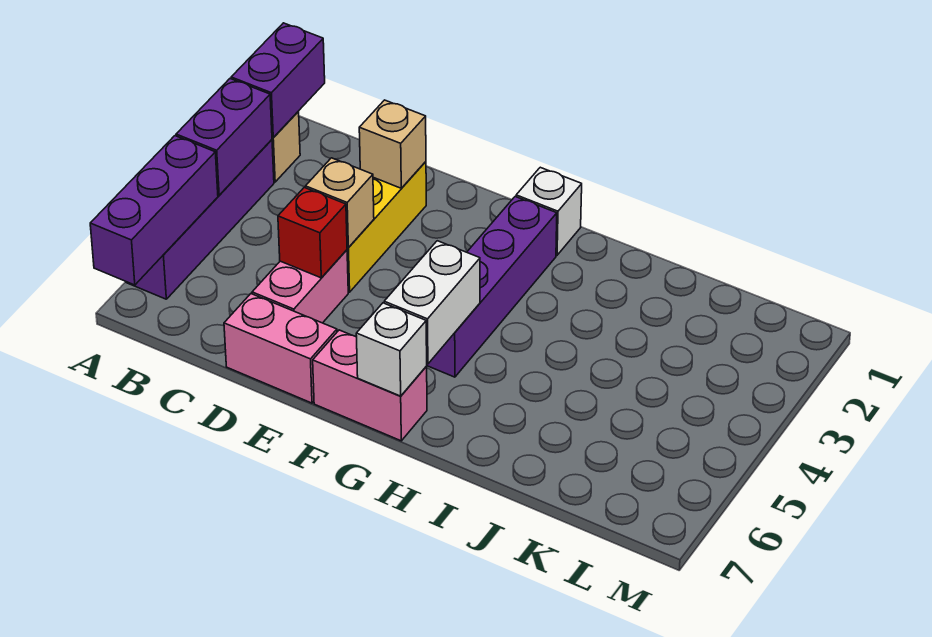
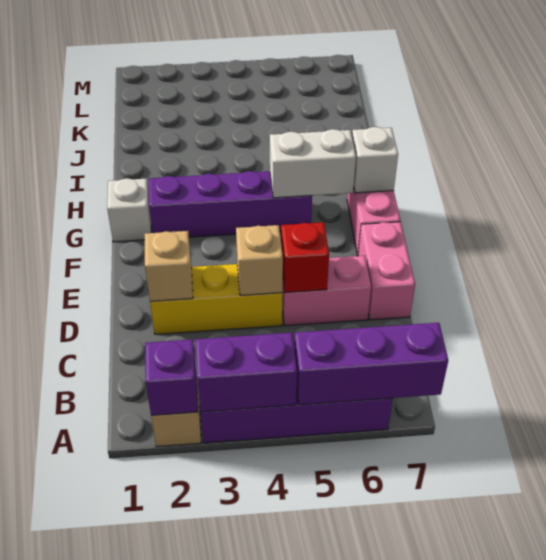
purple 1x2 brick [231,23,325,138] -> purple 1x1 brick [145,339,198,415]

